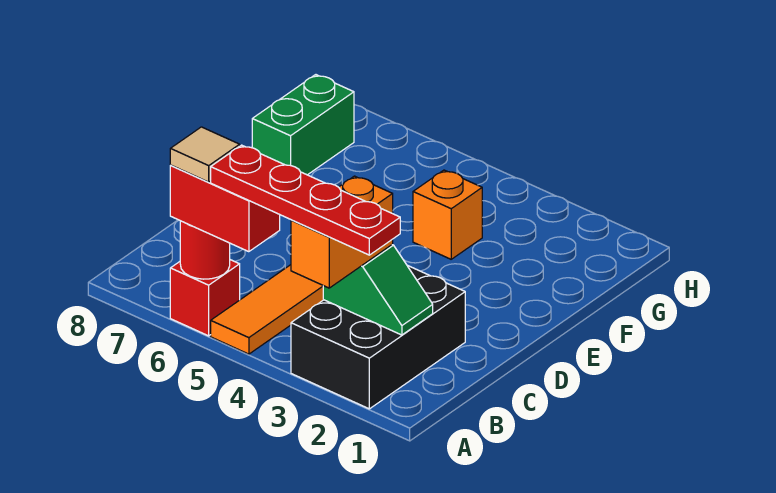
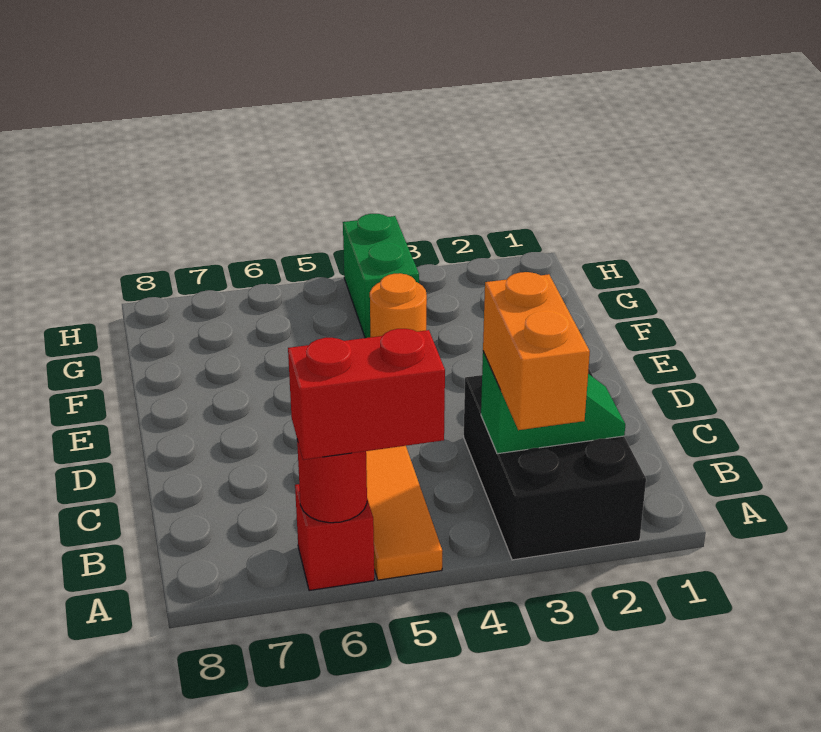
red 1x4 plate [211,145,400,255] -> none
tan 1x1 tile [170,127,240,182] -> none
orange 1x1 brick [413,170,482,259] -> orange 1x1 round brick [370,273,427,337]
green 1x2 brick [252,75,354,175] -> green 1x2 brick moved to [343,214,419,338]

